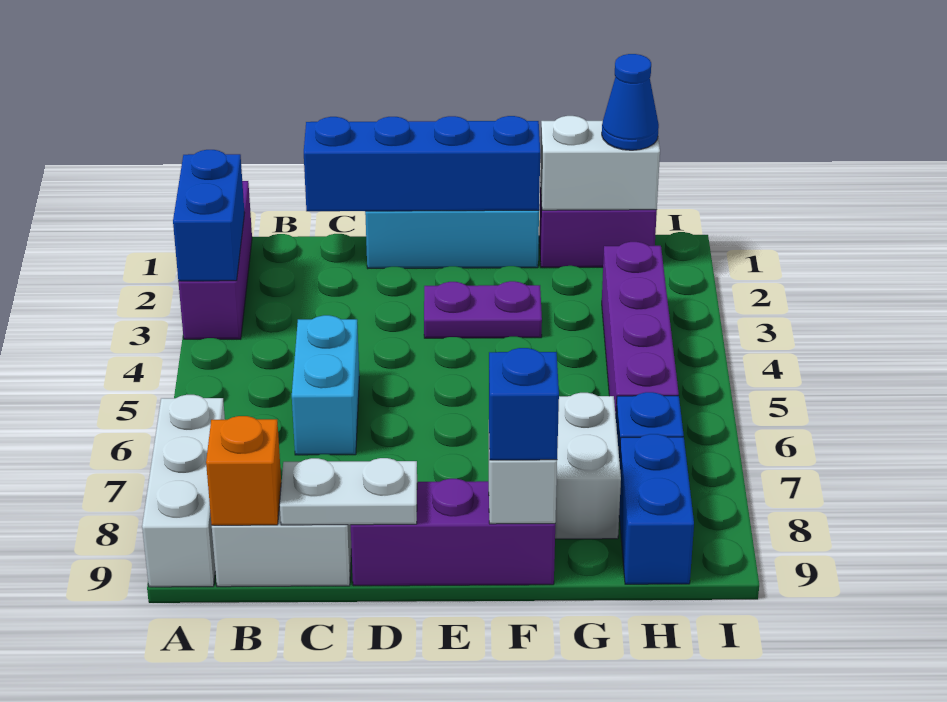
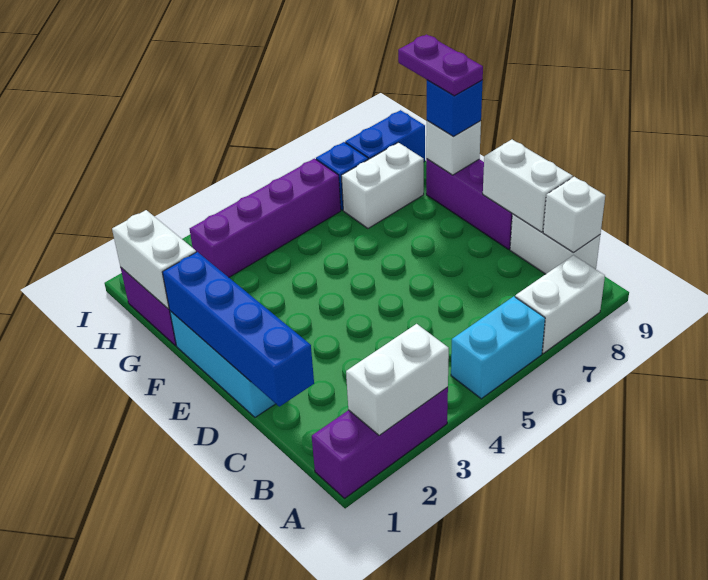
blue 1x2 brick [173,150,245,281] -> white 1x2 brick [346,324,449,435]
white 1x3 brick [142,395,225,587] -> white 1x2 brick [515,255,605,353]
orange 1x1 brick [206,416,281,525] -> white 1x1 brick [543,177,605,253]
cyan 1x2 brick [292,315,359,455] -> cyan 1x2 brick moved to [451,296,545,399]
white 1x2 plate [280,458,417,525] -> white 1x2 brick [483,140,573,232]
purple 1x2 plate [424,281,542,338] -> purple 1x2 plate moved to [398,35,483,96]
blue 1x1 cone [602,54,659,150] -> none

